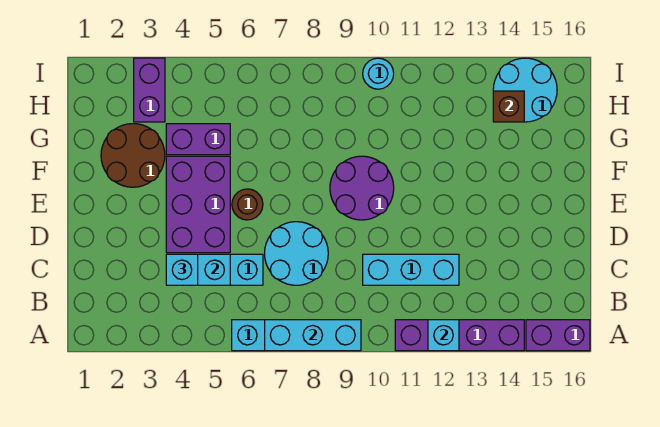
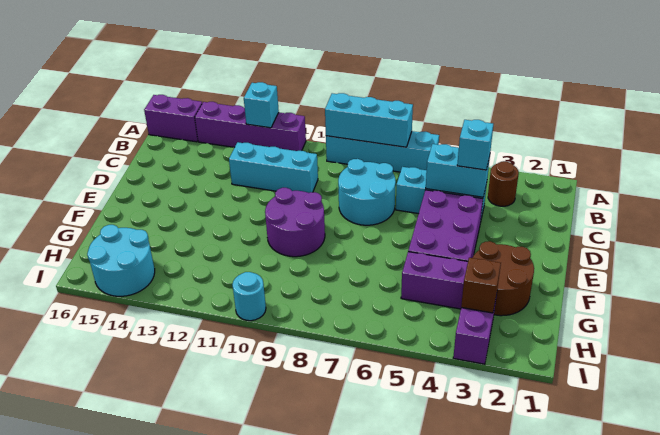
brown 1x1 round brick [232,189,263,220] -> brown 1x1 round brick moved to [488,161,519,206]
brown 1x1 brick [493,91,524,122] -> brown 1x1 brick moved to [461,258,501,313]

